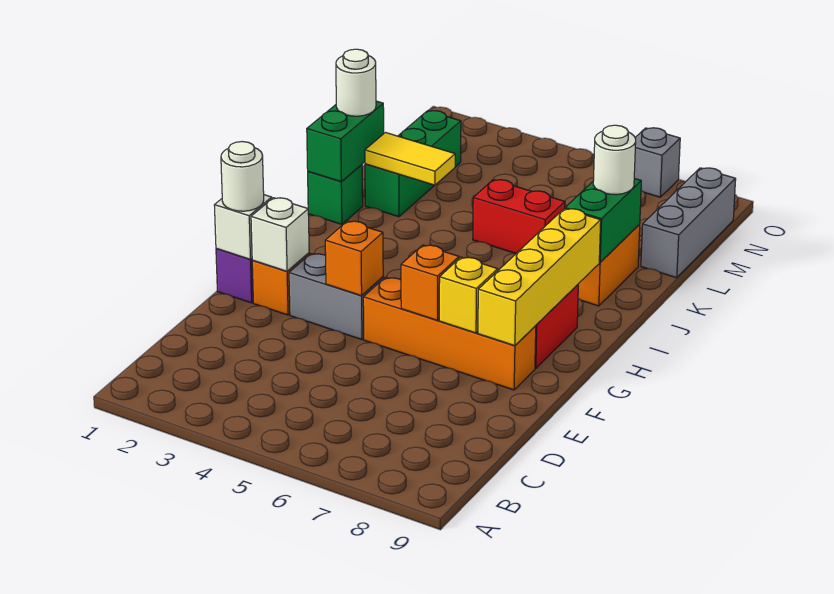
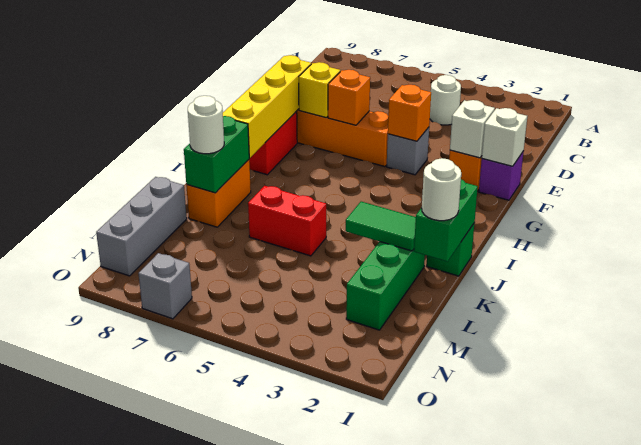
white 1x1 round brick [221,142,264,211] -> white 1x1 round brick moved to [430,75,461,125]
grey 1x2 brick [289,254,383,339] -> grey 1x1 brick [387,127,429,175]
yellow 1x2 tile [365,133,455,185] -> green 1x2 tile [346,202,416,251]

